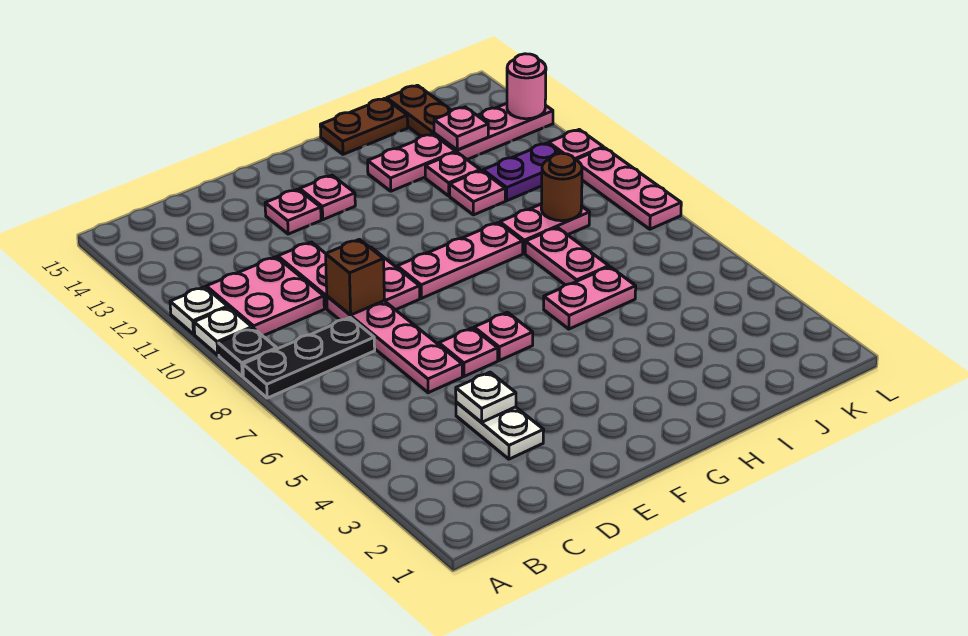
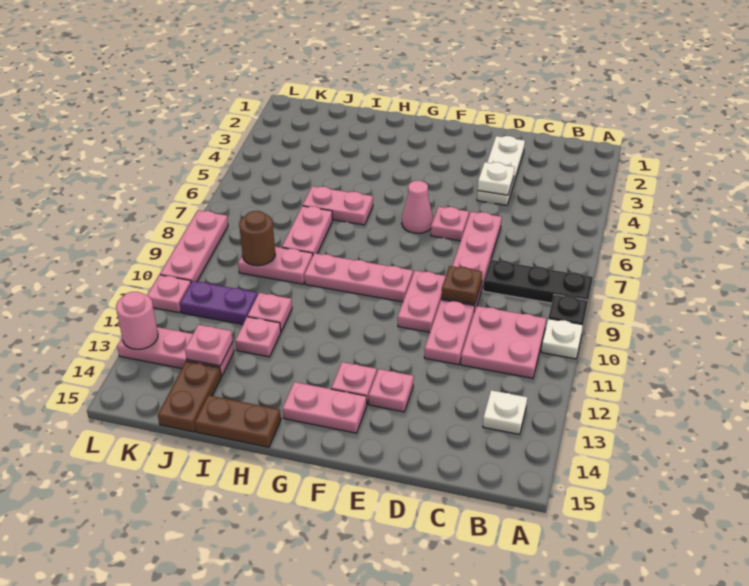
white 1x1 plate [170,287,228,334] -> white 1x1 plate moved to [483,390,527,434]
white 1x2 plate [456,402,544,459] -> white 1x3 plate [477,136,525,205]
brown 1x1 brick [326,239,384,315] -> brown 1x1 plate [441,266,482,304]
pink 1x1 plate [474,312,533,360] -> pink 1x1 cone [402,181,433,233]
pink 1x2 plate [368,134,456,191] -> pink 1x2 plate moved to [283,382,367,433]

